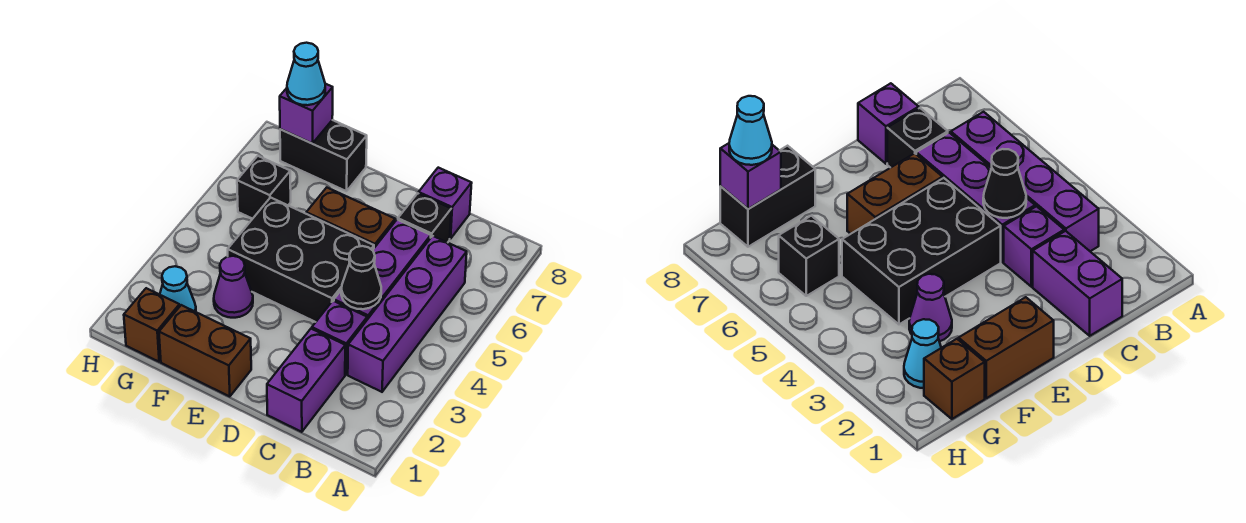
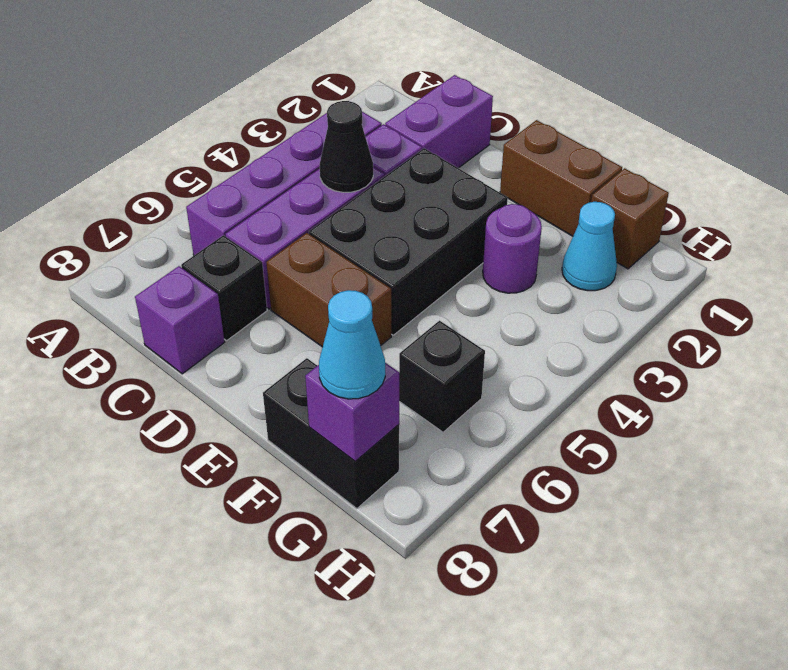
black 2x3 brick [228,197,374,322] -> black 2x3 brick turned to [309,148,508,335]
purple 1x1 cone [214,256,253,318] -> purple 1x1 round brick [483,204,542,293]

